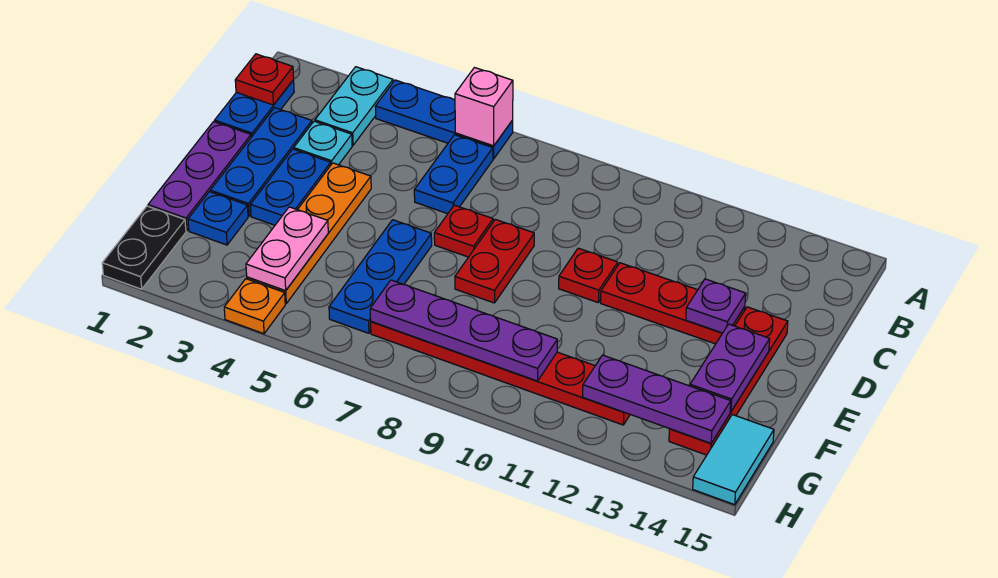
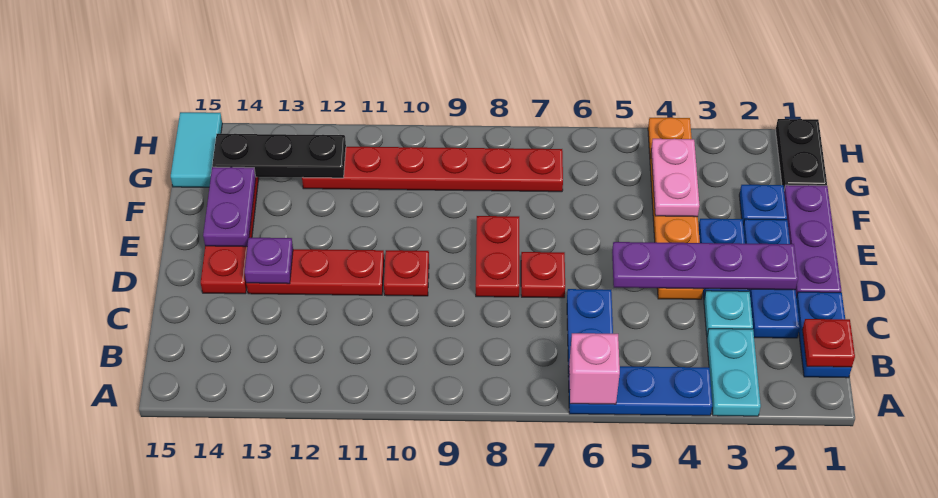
blue 1x3 plate [329,220,432,333] -> none
purple 1x4 plate [370,280,557,381] -> purple 1x4 plate moved to [612,242,798,290]
purple 1x3 plate [583,355,731,443] -> black 1x3 plate [212,134,346,178]

